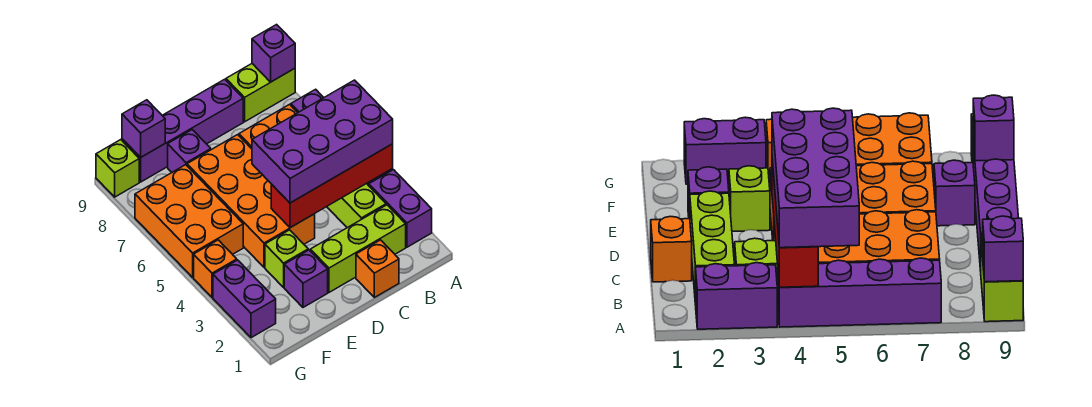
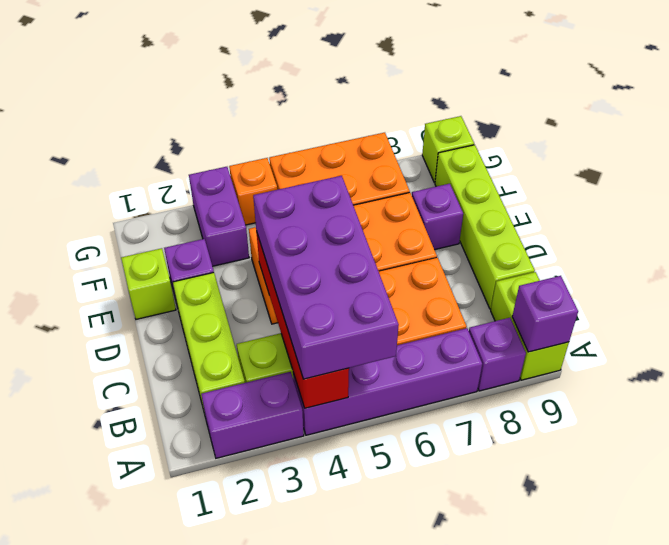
orange 1x1 brick [356,240,399,297] -> none
purple 1x4 brick [122,79,243,182] -> lime 1x4 brick [435,145,535,309]
lime 1x1 brick [265,230,308,287] -> lime 1x1 brick moved to [121,248,176,319]
purple 1x1 brick [122,100,165,157] -> purple 1x1 brick moved to [469,318,526,391]
purple 1x2 brick [213,260,276,338] -> purple 1x2 brick turned to [189,167,249,266]

